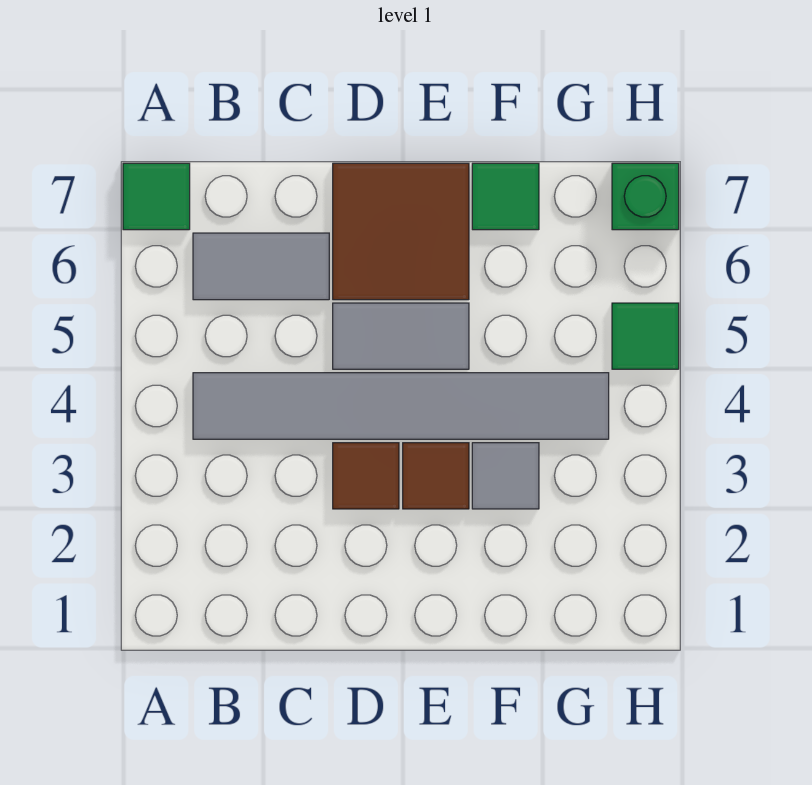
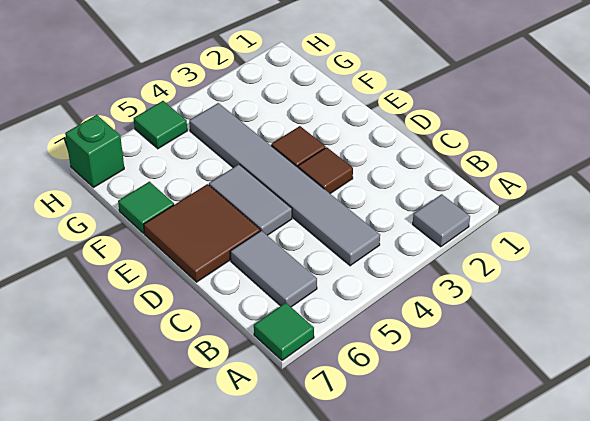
grey 1x1 tile [472,443,539,509] -> grey 1x1 tile moved to [413,194,470,247]

